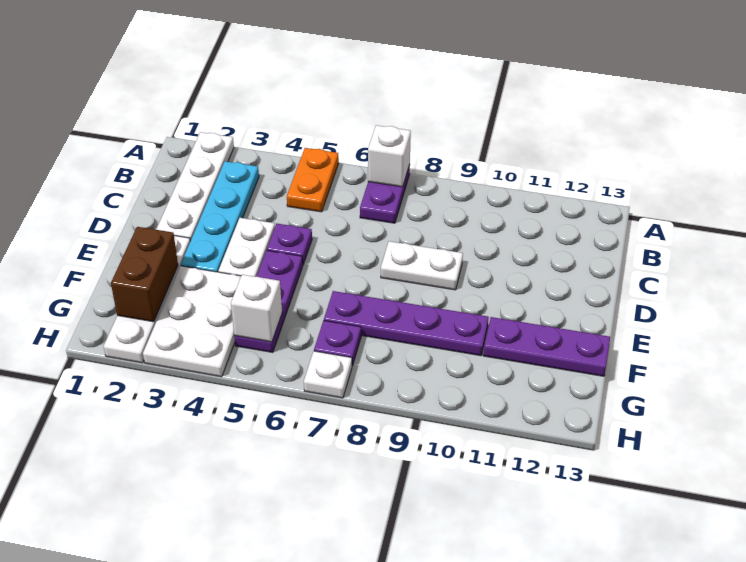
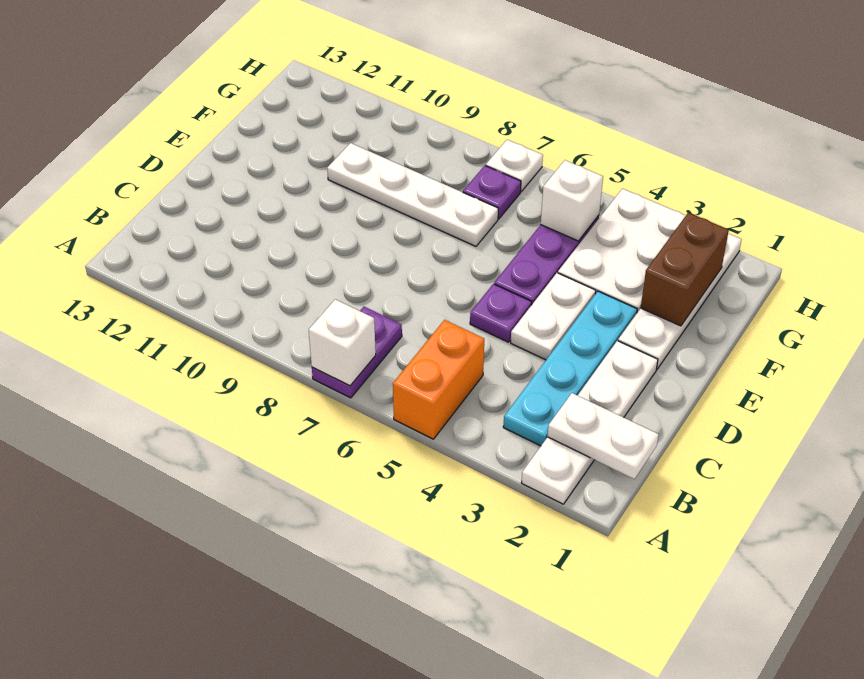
orange 1x2 plate [287,148,339,212] -> orange 1x2 brick [393,320,484,439]
white 1x2 plate [381,241,463,290] -> white 1x2 plate moved to [547,393,659,479]
purple 1x4 plate [324,291,489,356] -> white 1x4 plate [327,143,498,246]
purple 1x3 plate [483,317,610,376] -> none

